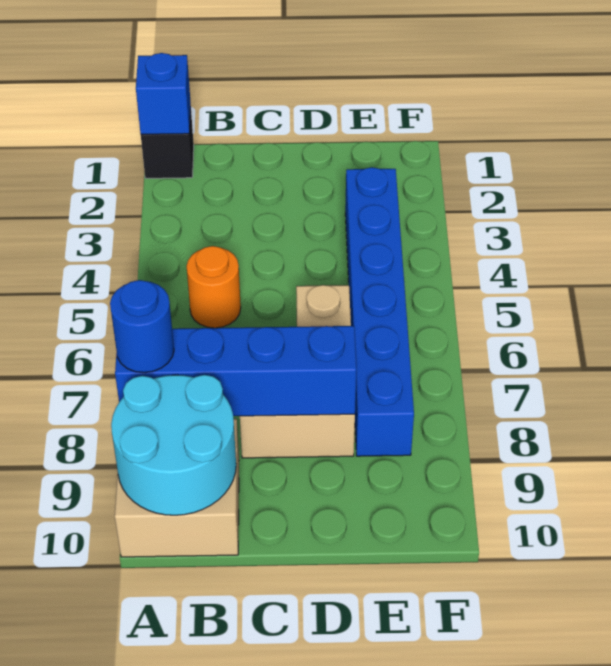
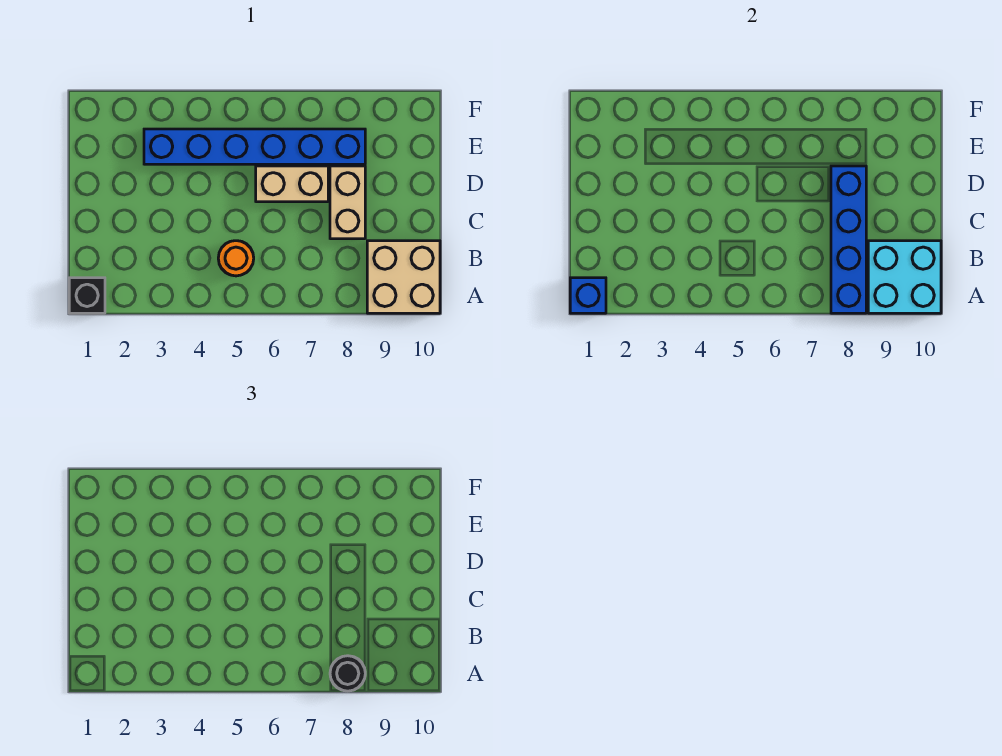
blue 1x1 round brick [110,280,174,373] -> black 1x1 round brick [330,656,365,691]
cyan 2x2 round brick [111,375,236,515] -> cyan 2x2 brick [868,241,941,313]

